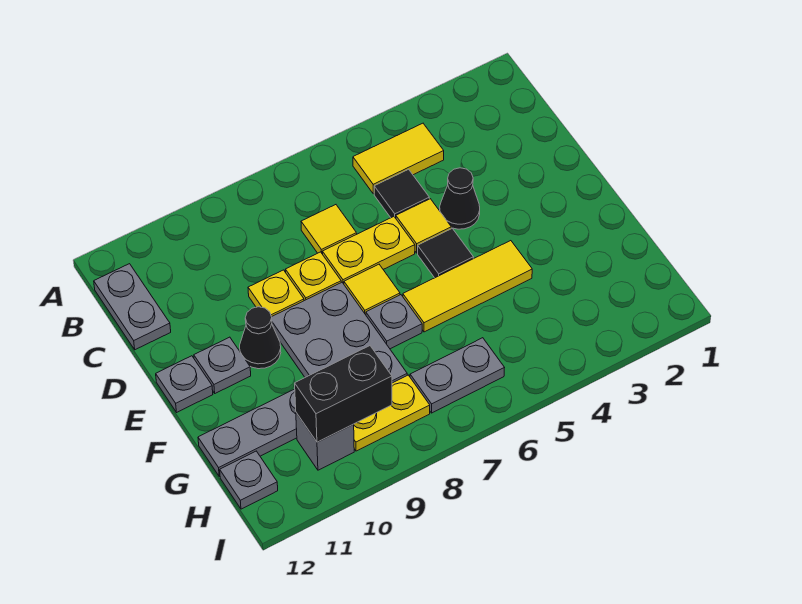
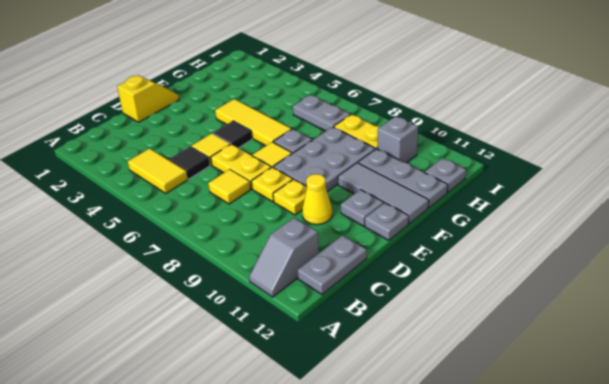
none -> grey 1x2 slope [249,218,319,297]
none -> yellow 1x2 slope [117,75,179,122]
black 1x1 cone [440,168,480,229] -> none
none -> yellow 1x1 cone [302,174,332,225]
black 1x1 cone [240,307,281,369] -> none
none -> grey 1x3 tile [338,163,429,224]
black 1x2 brick [295,346,392,442] -> none

